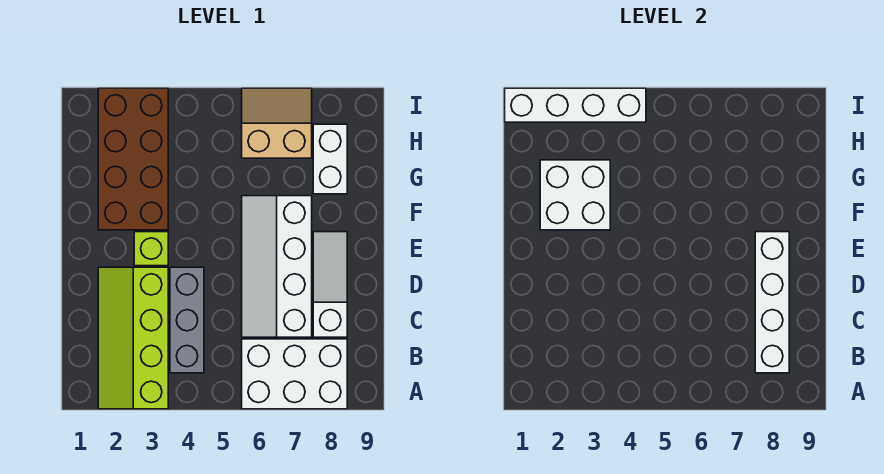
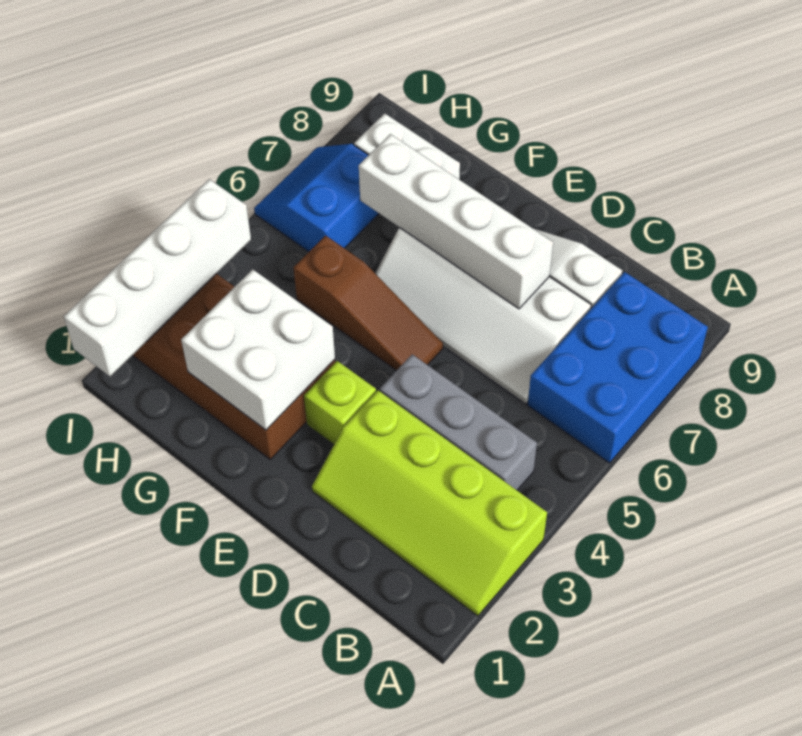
white 2x3 brick [242,339,347,409] -> blue 2x3 brick [528,272,708,463]
white 1x4 brick [755,232,789,373] -> white 1x4 brick moved to [359,134,553,309]
none -> brown 1x3 slope [293,235,443,371]
tan 2x2 slope [242,88,312,158] -> blue 2x2 slope [254,144,379,252]

